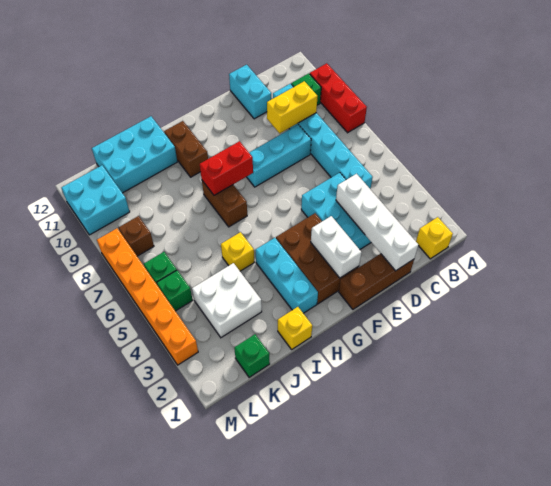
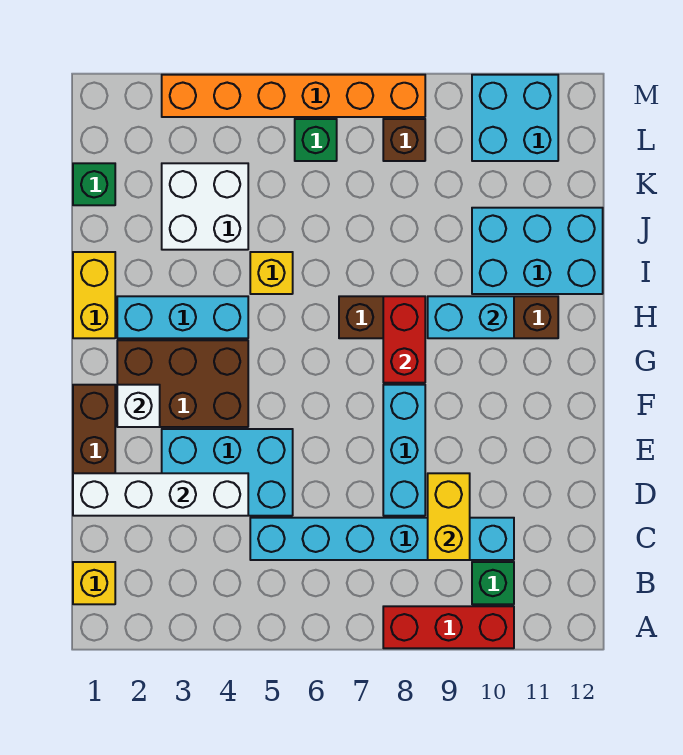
cyan 1x2 brick [229,65,271,119] -> cyan 1x2 brick moved to [428,296,514,338]
white 1x2 brick [311,216,362,278] -> white 1x1 brick [117,385,160,427]
yellow 1x1 brick [278,307,312,349] -> yellow 1x2 brick [73,252,115,338]
cyan 2x3 brick [92,116,177,193] -> cyan 2x3 brick turned to [472,208,603,294]
green 1x1 brick [157,270,193,311] -> none

